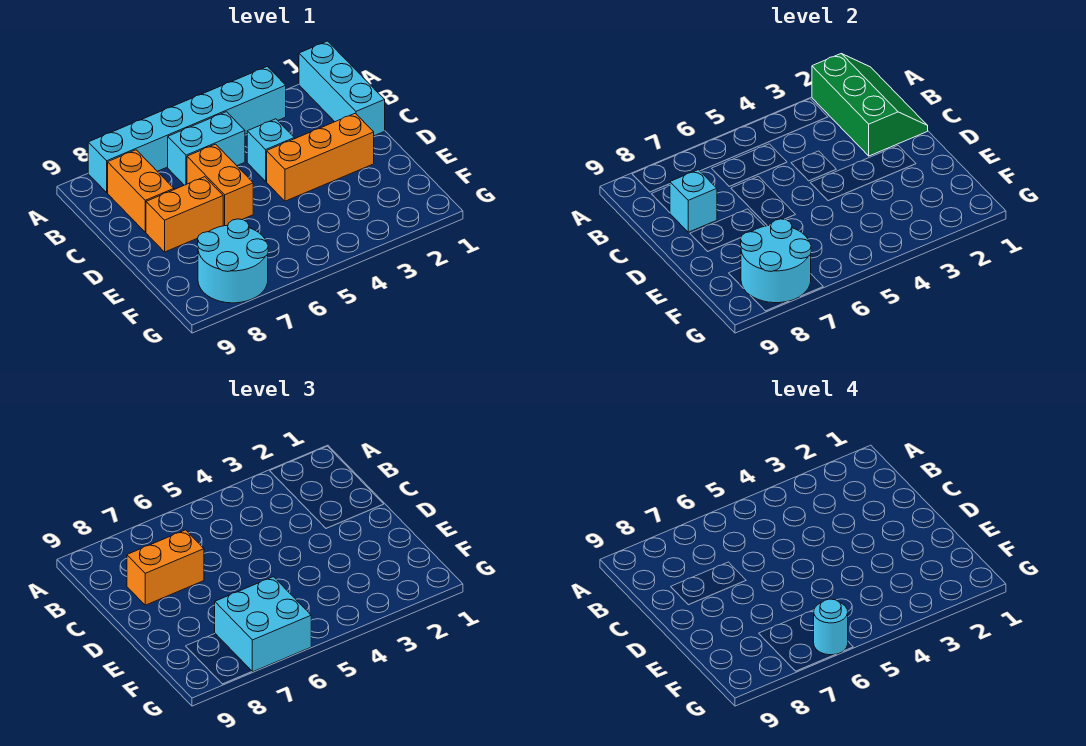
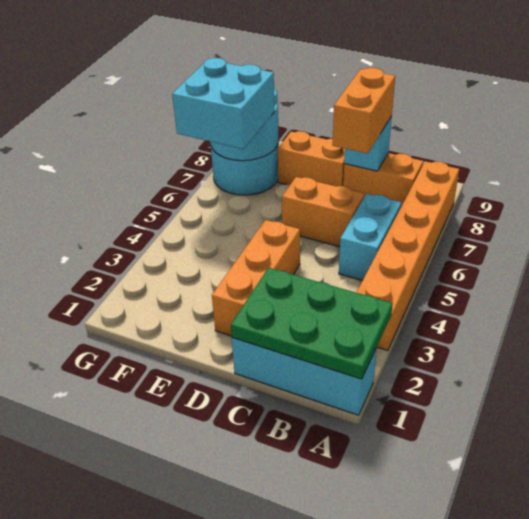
green 2x3 slope [812,54,928,156] -> green 2x3 plate [231,268,393,379]
cyan 1x6 brick [88,67,286,192] -> orange 1x6 brick [356,161,459,351]
cyan 1x1 brick [247,119,294,181] -> none
orange 1x2 brick [146,177,223,252] -> orange 1x2 brick turned to [278,131,345,187]
cyan 1x1 round brick [814,599,848,655] -> none

